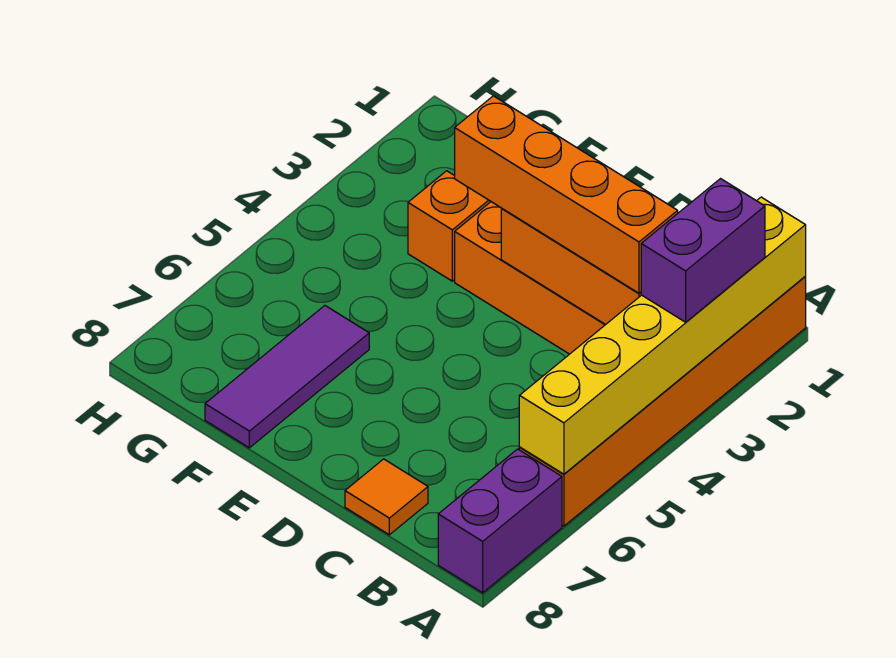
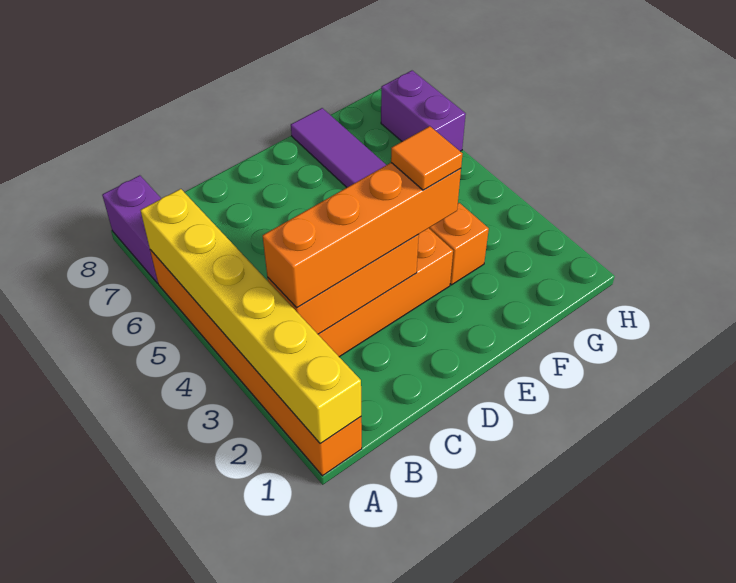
purple 1x2 brick [641,179,765,322] -> purple 1x2 brick moved to [381,71,466,151]
orange 1x1 tile [345,459,428,535] -> orange 1x1 tile moved to [391,126,462,190]

